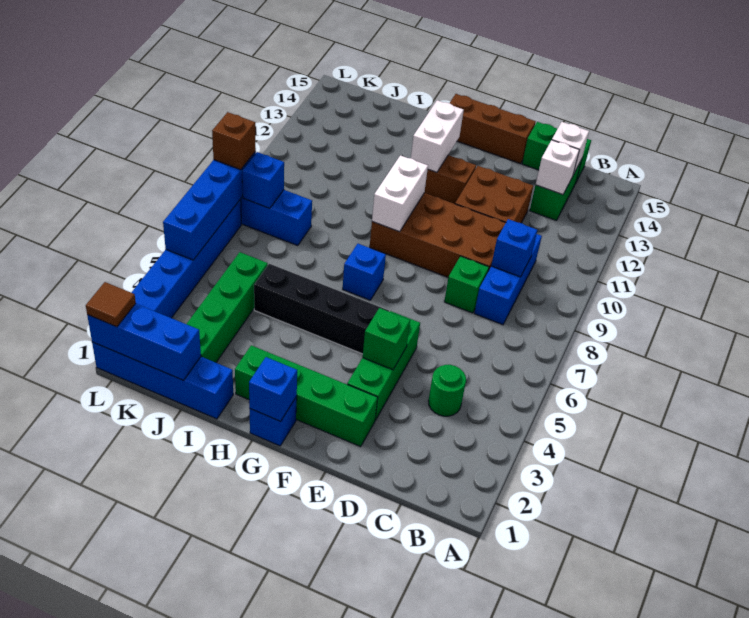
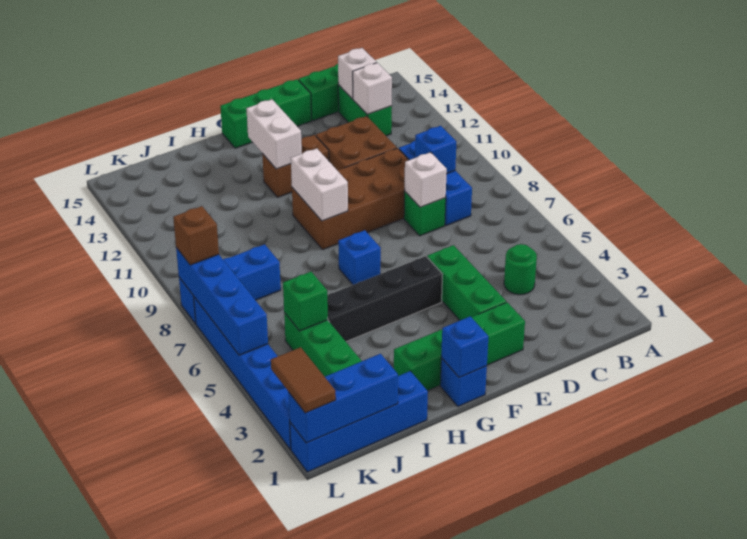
none -> white 1x1 brick [405,152,447,207]
green 1x1 brick [363,308,410,370] -> green 1x1 brick moved to [283,272,328,331]
brown 1x3 brick [450,94,536,164] -> green 1x3 brick [220,79,312,148]
blue 1x1 brick [242,152,284,208] -> none
brown 1x1 tile [86,282,136,327] -> brown 1x2 tile [271,347,336,413]

